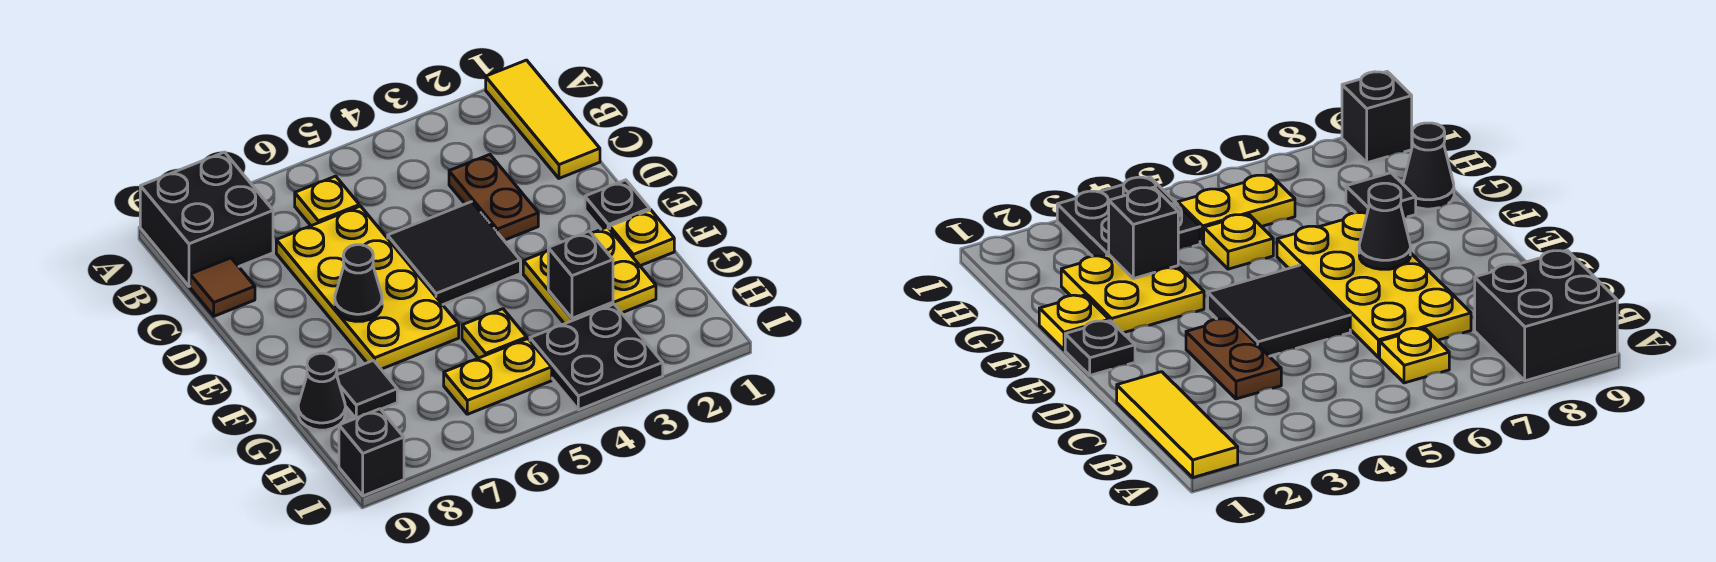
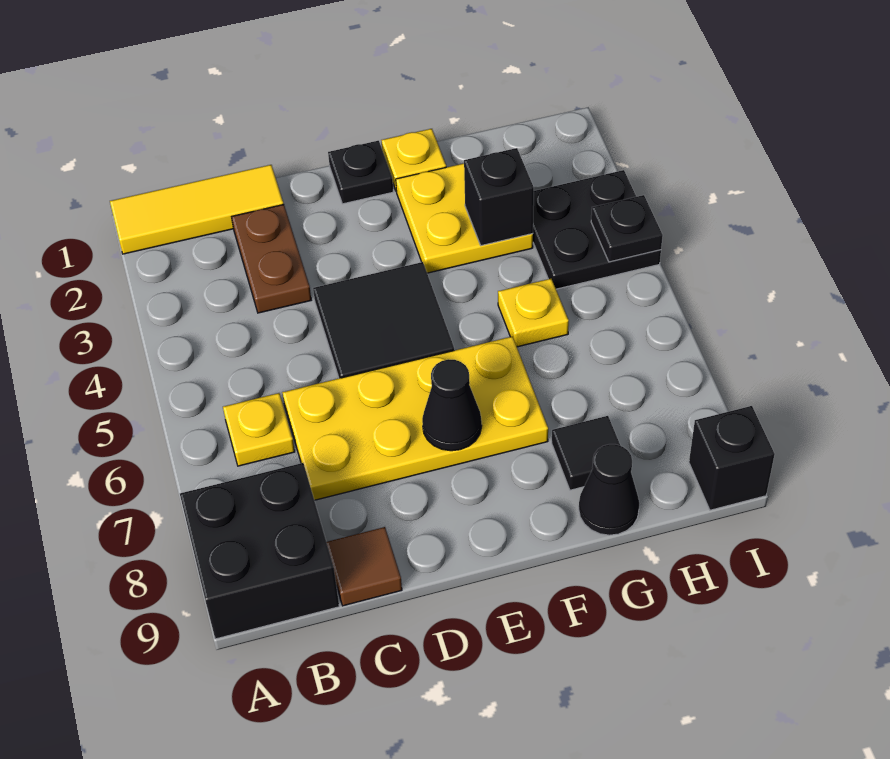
brown 1x2 plate [449,155,538,240] -> brown 1x2 plate turned to [232,205,311,313]
yellow 1x2 plate [444,339,552,414] -> none
none -> black 1x1 plate [591,195,663,262]

